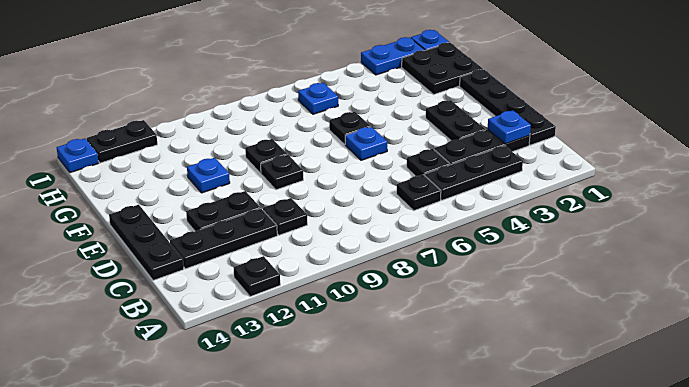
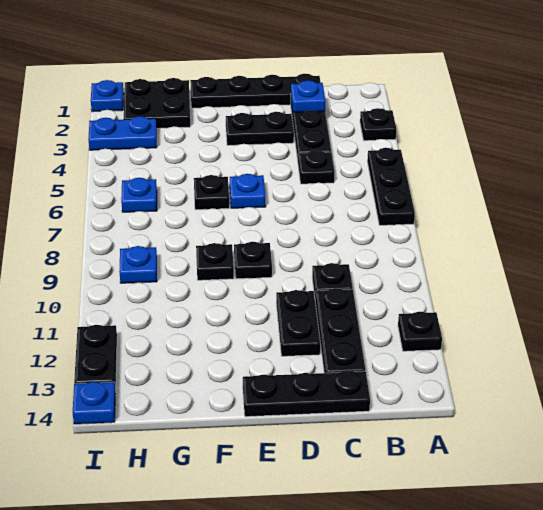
black 1x3 plate [425,146,523,200] -> black 1x3 plate moved to [367,148,415,225]
black 1x1 plate [396,175,441,211] -> black 1x1 plate moved to [360,108,396,141]
blue 1x1 plate [187,158,230,193] -> blue 1x1 plate moved to [119,246,157,283]
blue 1x2 plate [361,37,425,75] -> blue 1x2 plate turned to [88,116,157,150]

